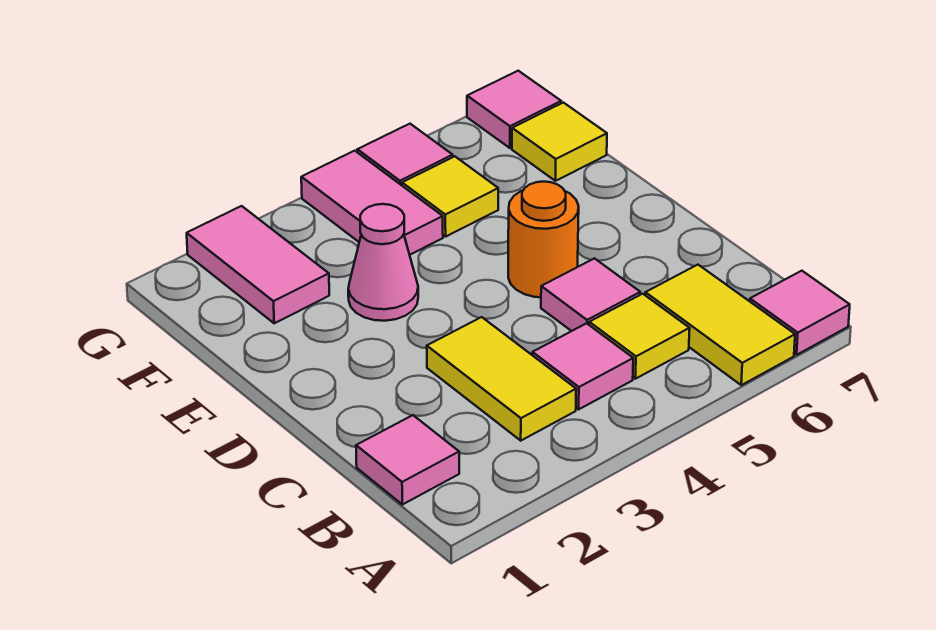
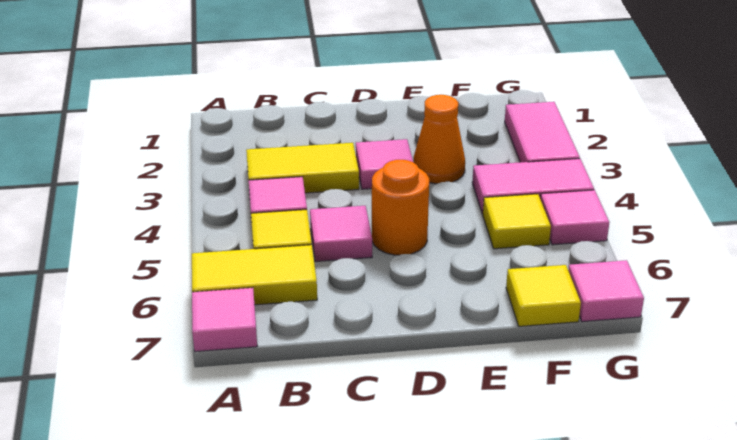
pink 1x1 tile [356,415,459,505] -> pink 1x1 tile moved to [356,139,413,189]
pink 1x1 cone [348,204,418,321] -> orange 1x1 cone [413,95,465,184]
pink 1x2 tile [187,206,329,323] -> pink 1x2 tile turned to [505,102,580,162]

